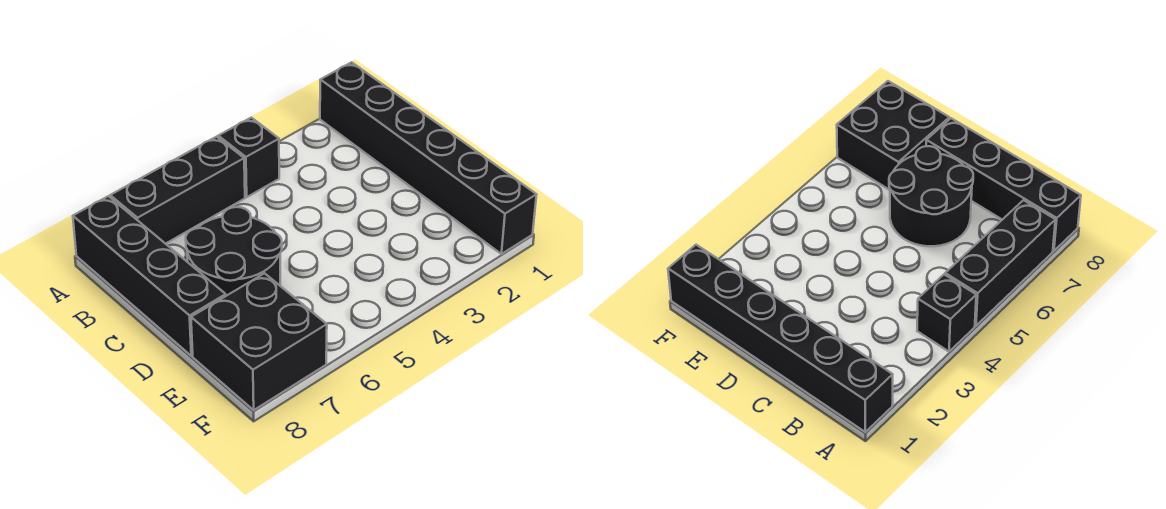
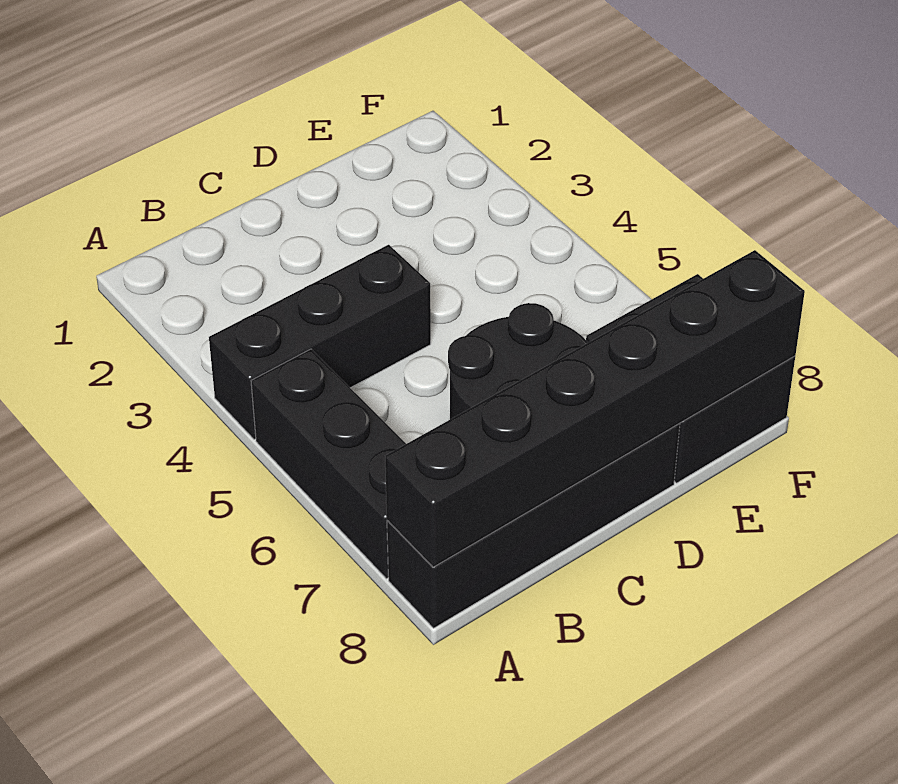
black 1x6 brick [320,62,537,254] -> black 1x6 brick moved to [385,250,805,567]
black 1x1 brick [218,118,279,197] -> black 1x3 brick [209,245,431,439]

